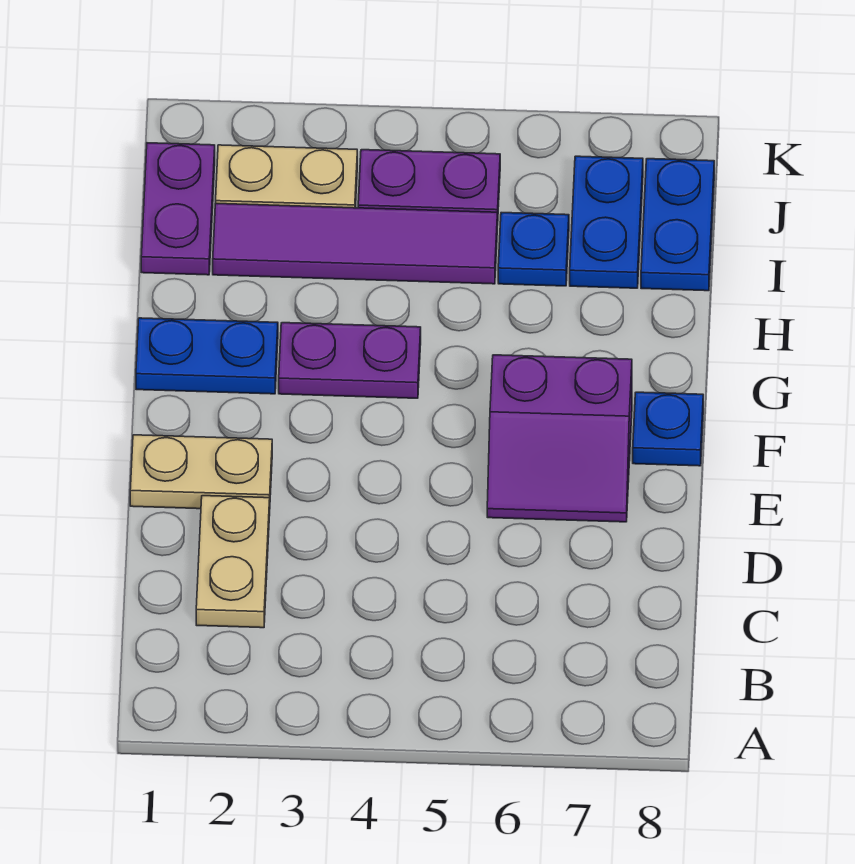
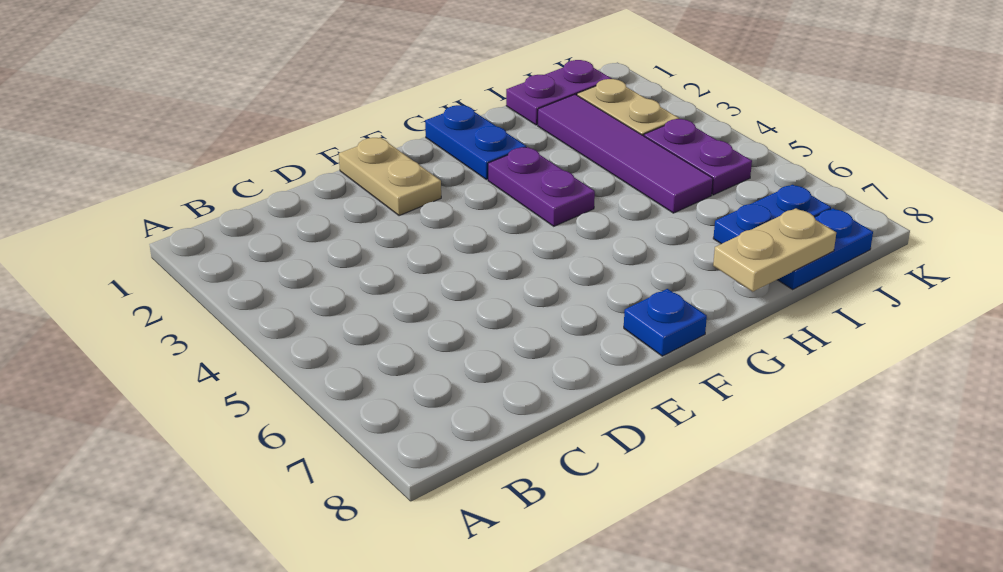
tan 1x2 plate [196,496,270,628] -> tan 1x2 plate moved to [713,208,836,292]
purple 2x2 slope [487,355,632,522] -> none
blue 1x1 plate [498,213,569,286] -> none

